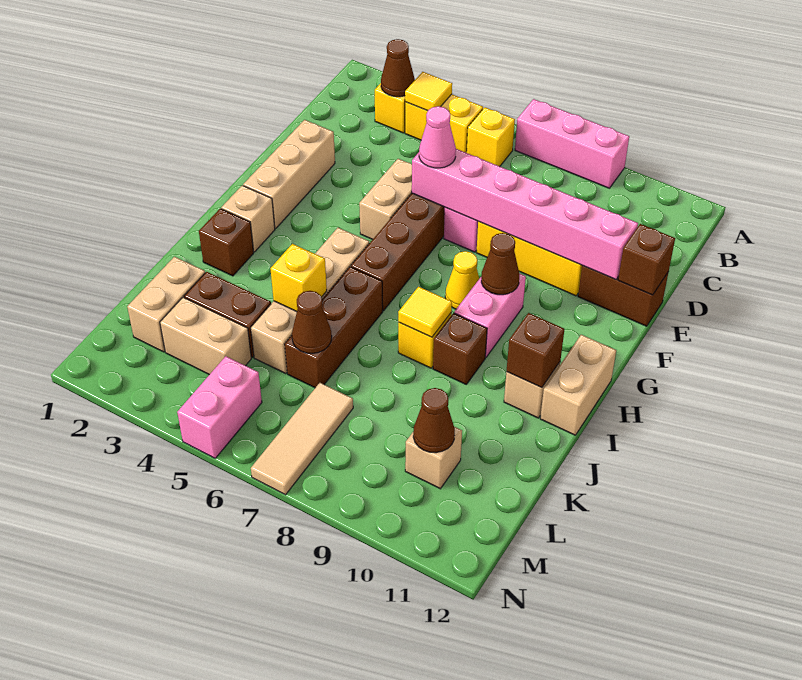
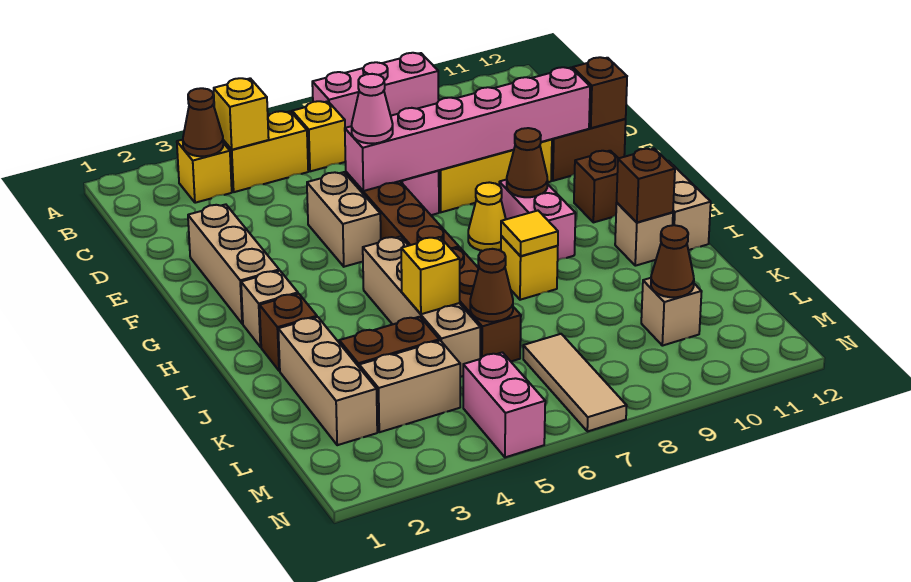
yellow 1x1 tile [405,72,452,111] -> yellow 1x1 brick [214,78,269,150]
brown 1x1 brick [433,313,487,384] -> brown 1x1 brick moved to [574,151,618,222]
tan 1x2 brick [127,257,205,352] -> tan 1x3 brick [278,317,377,445]

